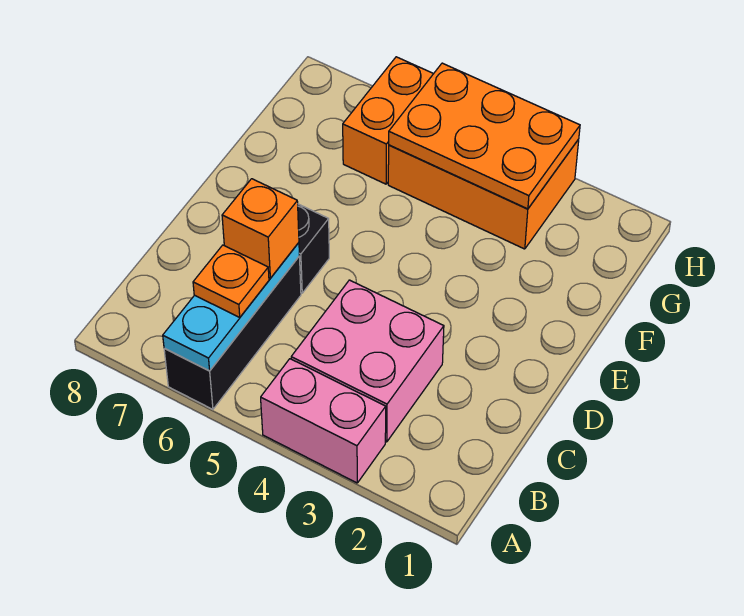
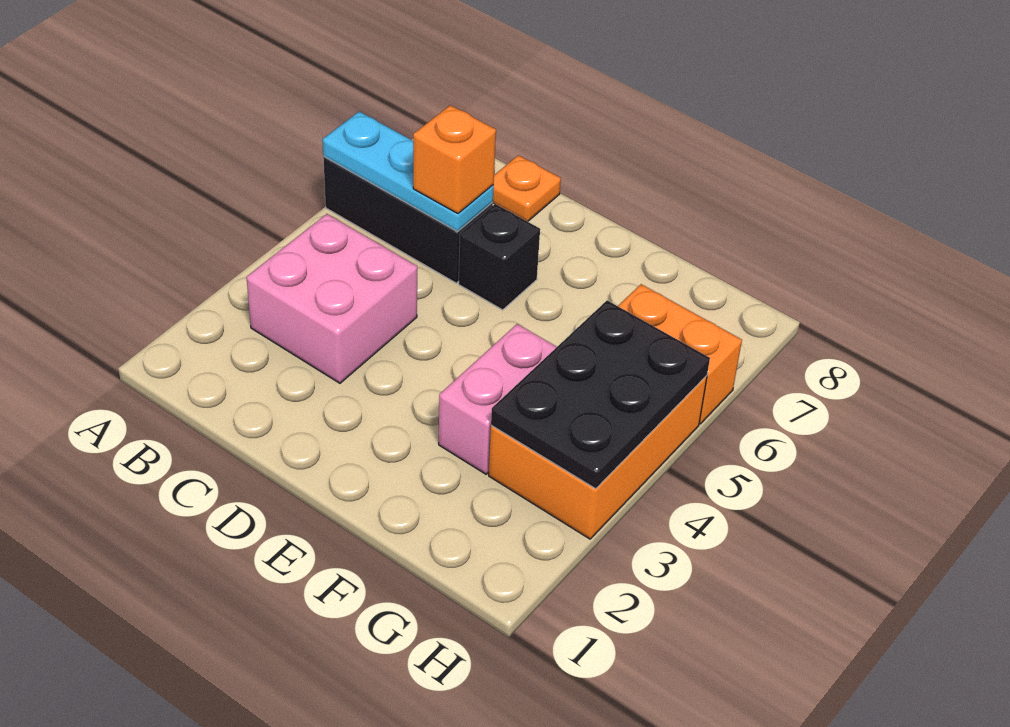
pink 1x2 brick [261,359,386,483] -> pink 1x2 brick moved to [439,324,556,474]
orange 1x1 plate [193,245,269,317] -> orange 1x1 plate moved to [493,155,561,222]
orange 2x3 plate [389,63,580,209] -> black 2x3 plate [491,301,710,489]

